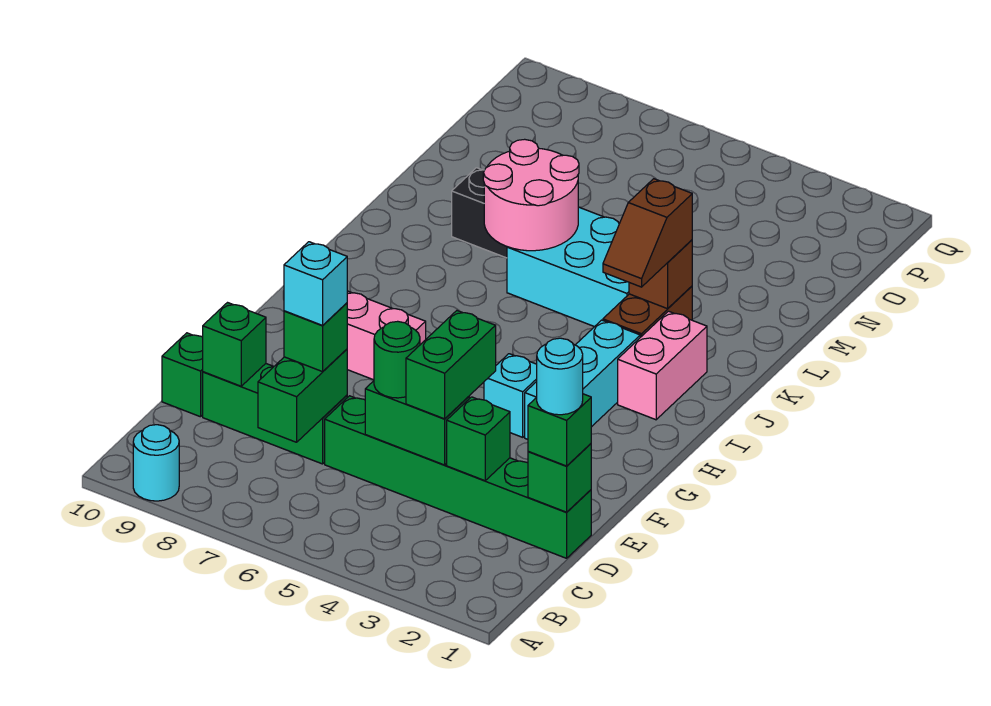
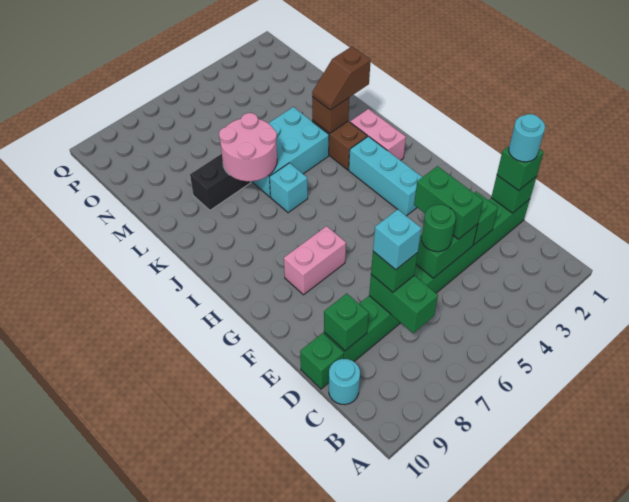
cyan 1x1 round brick [133,425,179,501] -> cyan 1x1 round brick moved to [329,359,360,405]
cyan 1x1 brick [484,354,537,437] -> cyan 1x1 brick moved to [269,163,308,213]
brown 1x2 slope [603,179,692,287] -> brown 1x2 slope turned to [312,47,371,110]

